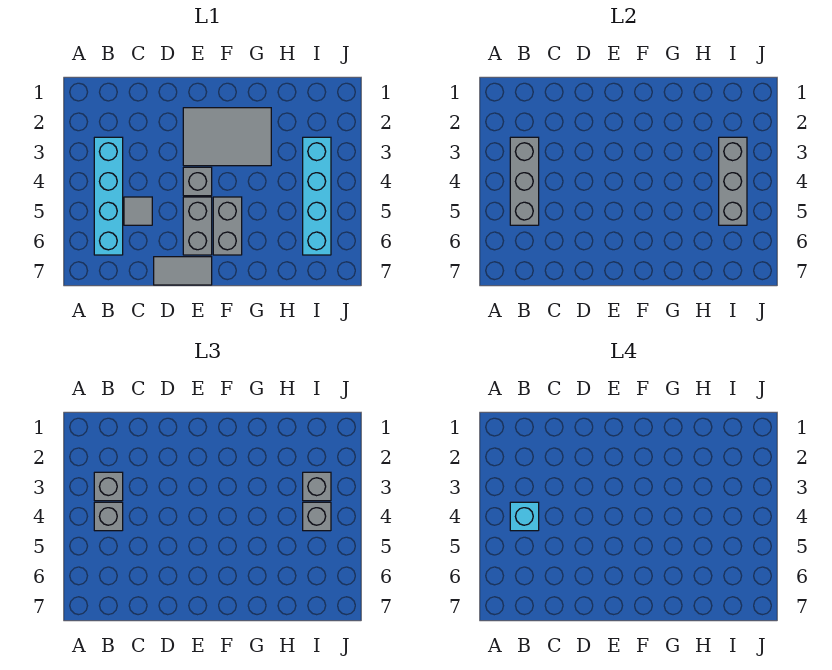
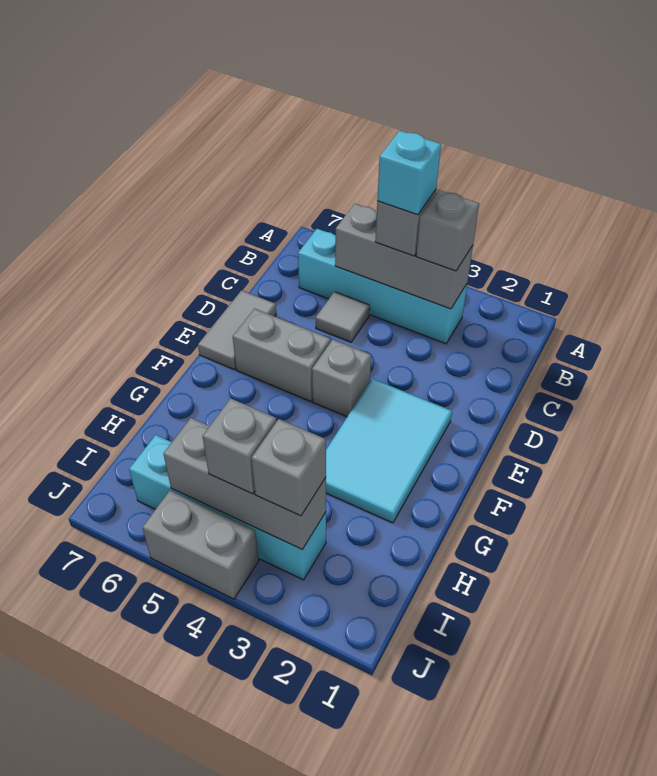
grey 2x3 tile [183,108,271,166] -> cyan 2x3 tile [326,379,452,523]
grey 1x2 brick [213,197,242,255] -> grey 1x2 brick moved to [142,491,259,599]

